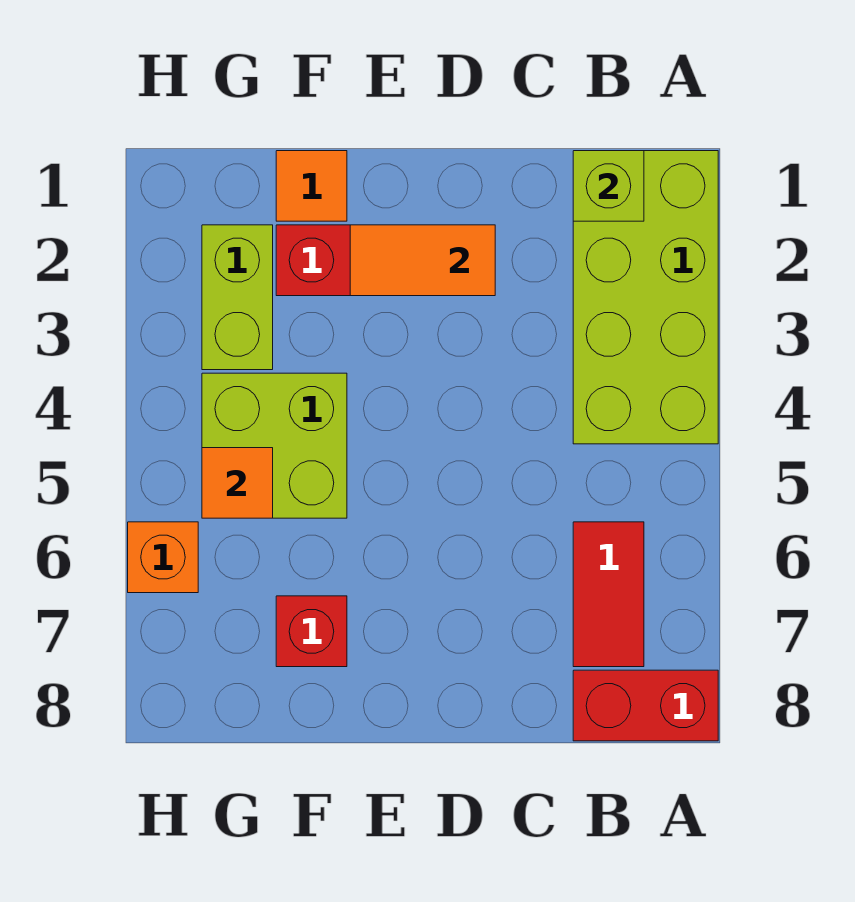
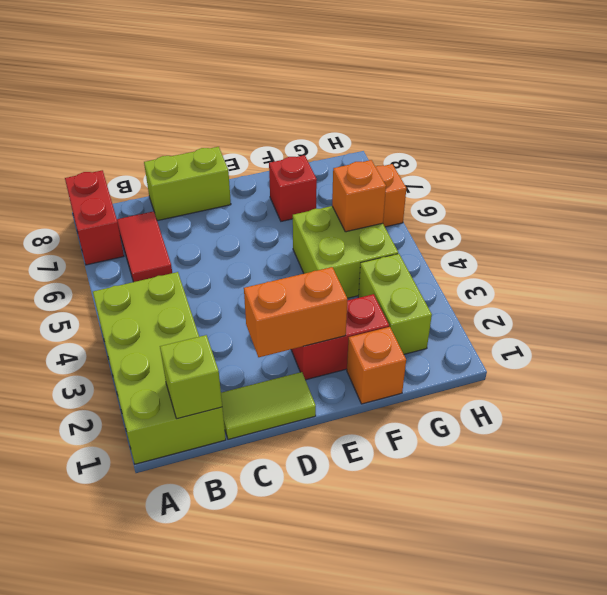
red 1x2 brick [573,670,718,741] -> red 1x2 brick turned to [65,170,124,265]
none -> lime 1x2 tile [221,372,316,439]
none -> lime 1x2 brick [144,147,231,221]
orange 1x2 tile [350,225,495,296] -> orange 1x2 brick [244,267,348,357]
orange 1x1 tile [276,151,347,221] -> orange 1x1 brick [347,327,406,404]
orange 1x1 tile [202,448,273,518] -> orange 1x1 brick [332,160,386,232]

